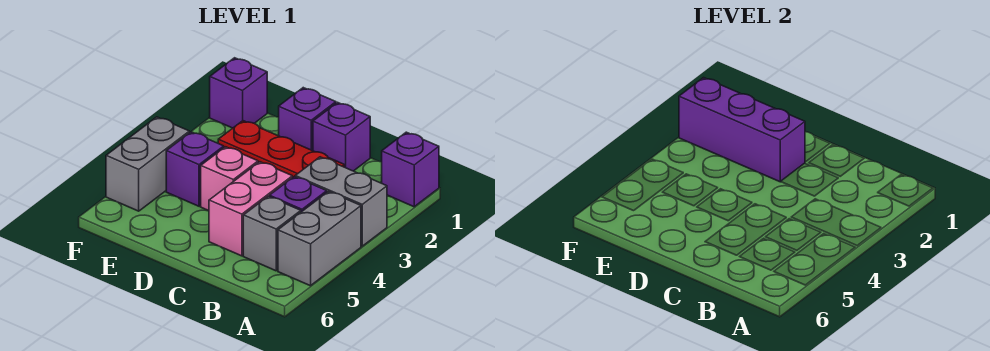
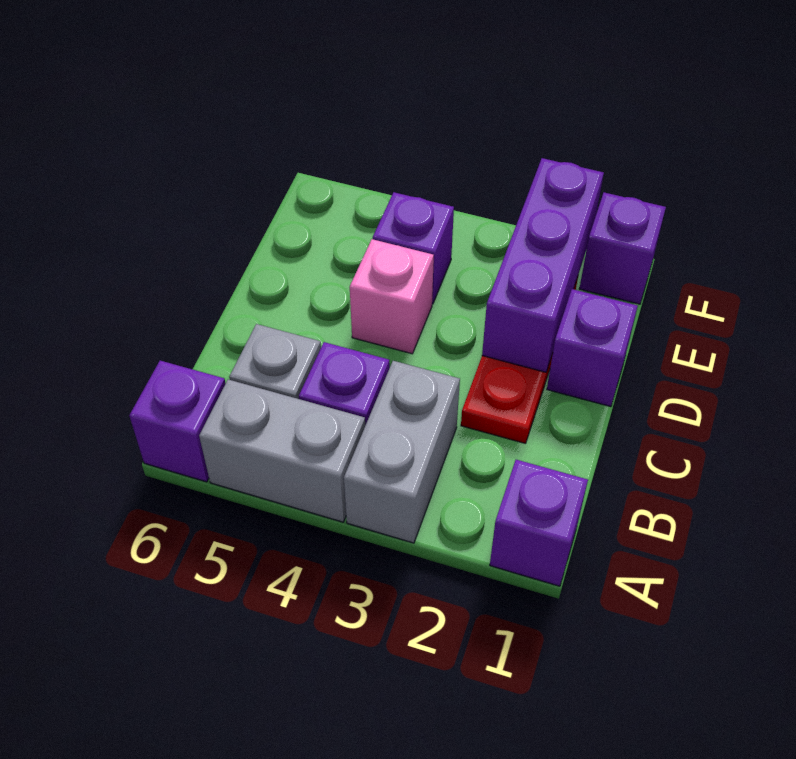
purple 1x1 brick [313,102,370,171] -> purple 1x1 brick moved to [129,361,226,482]
pink 1x2 brick [209,162,292,256] -> none
grey 1x2 brick [106,117,189,211] -> none

